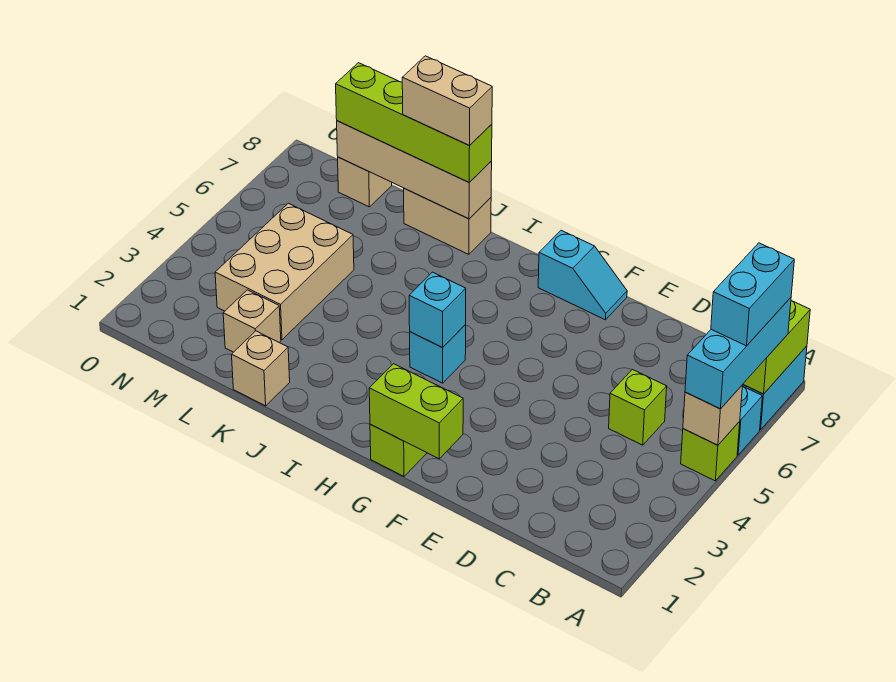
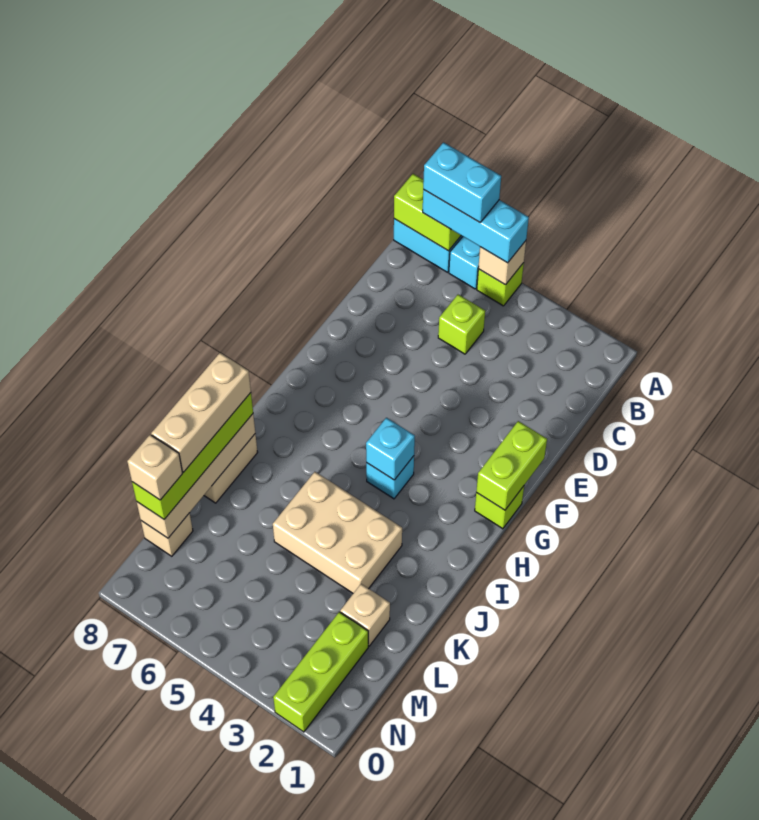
cyan 1x2 slope [538,230,627,320] -> none
tan 1x2 brick [402,56,492,146] -> tan 1x3 brick [151,353,251,472]
tan 1x1 brick [232,331,290,406] -> tan 1x1 brick moved to [127,435,183,500]
tan 2x3 brick [215,203,354,340] -> tan 2x3 brick moved to [273,472,402,593]
none -> lime 1x3 brick [273,612,368,732]

